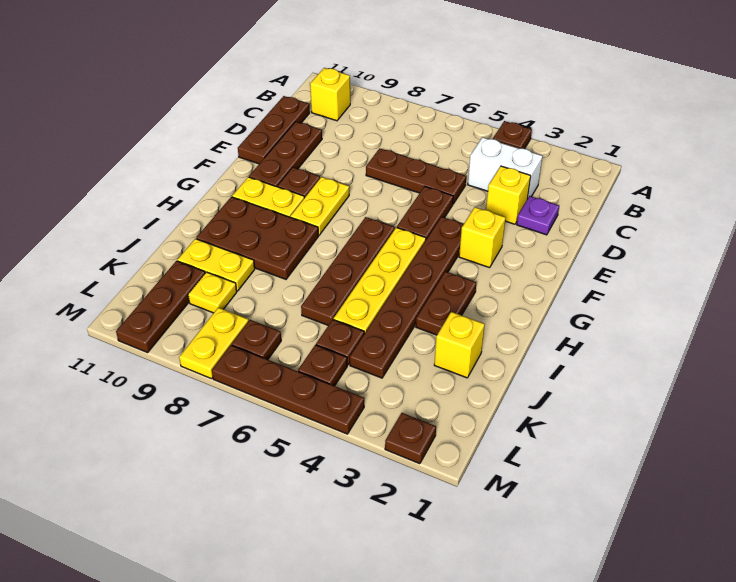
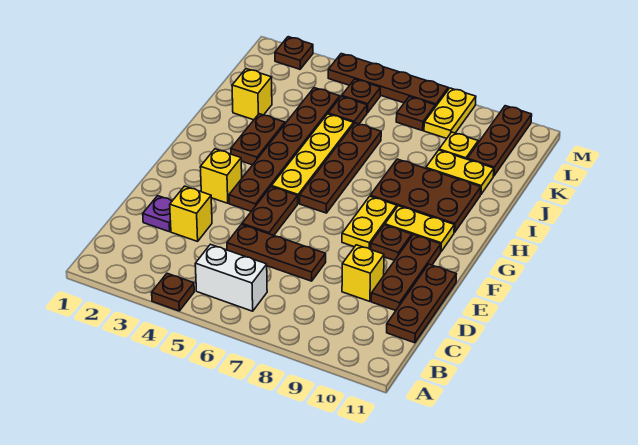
yellow 1x1 brick [310,68,350,121] -> yellow 1x1 brick moved to [342,245,384,301]
white 1x2 brick [468,137,542,199] -> white 1x2 brick moved to [195,244,267,311]

